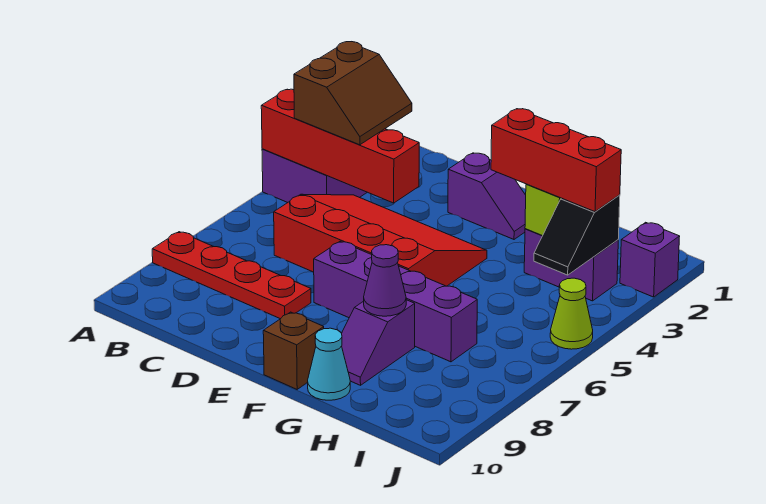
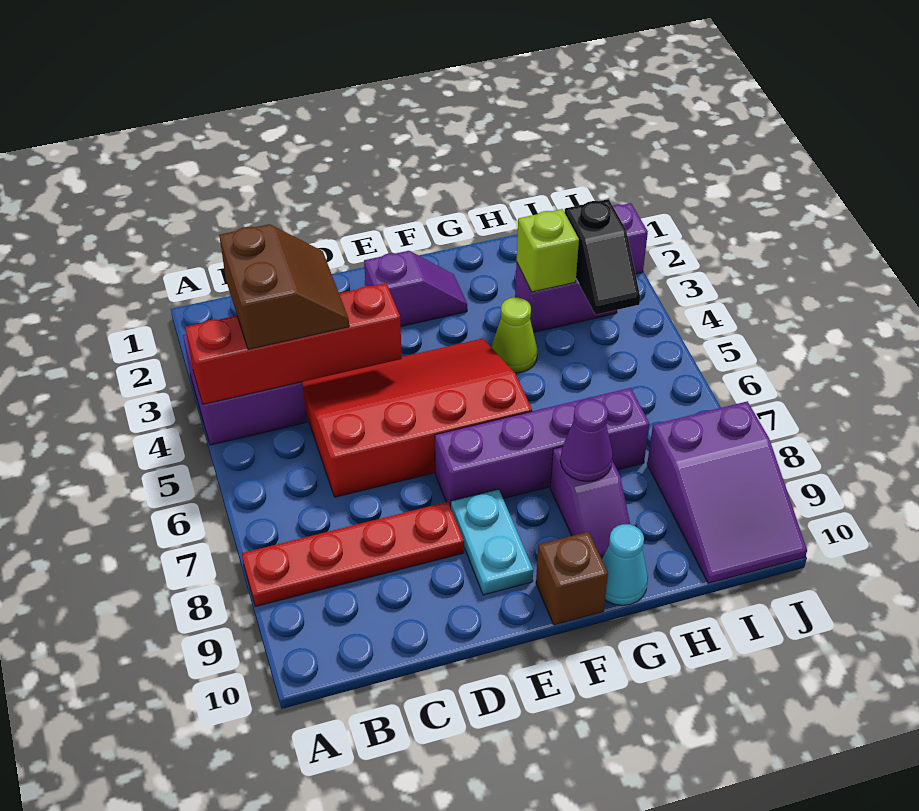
none -> cyan 1x2 plate [451,489,533,595]
red 1x3 brick [491,109,621,212] -> none
none -> purple 2x3 slope [647,401,807,583]
lime 1x1 cone [550,278,593,349] -> lime 1x1 cone moved to [492,298,538,373]

